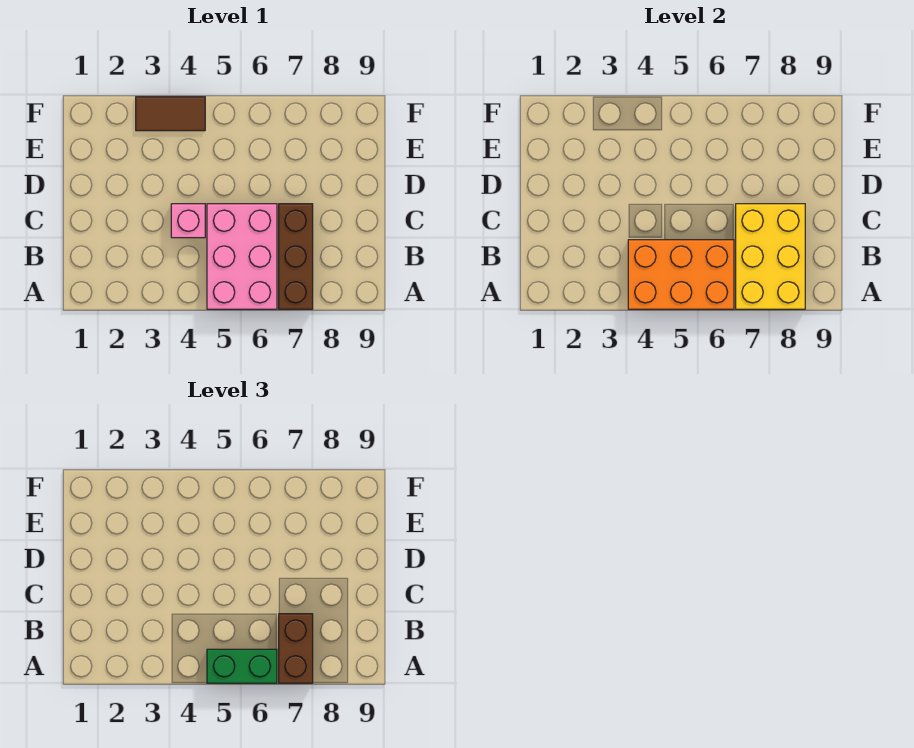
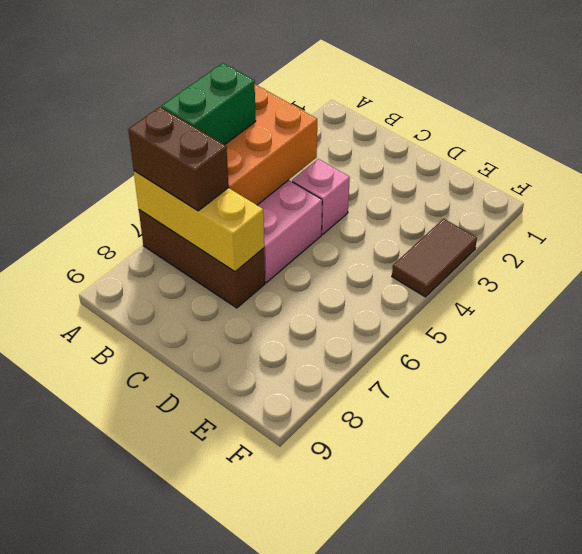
yellow 2x3 brick [736,204,805,309] -> yellow 1x3 brick [134,171,264,272]

